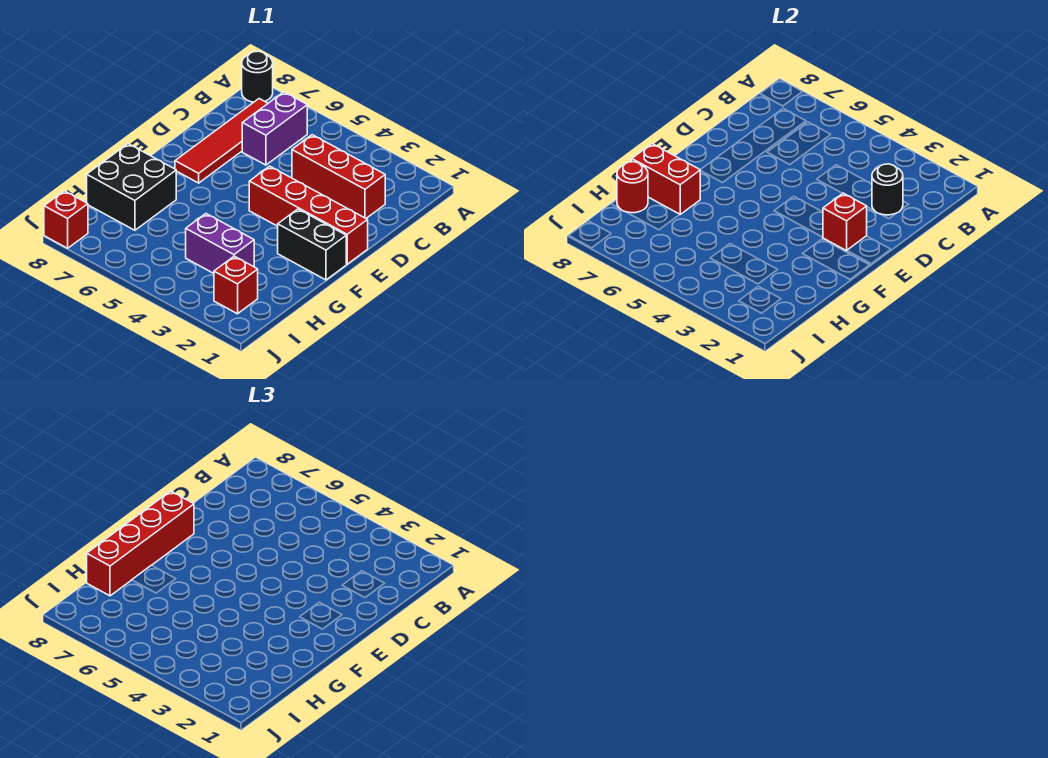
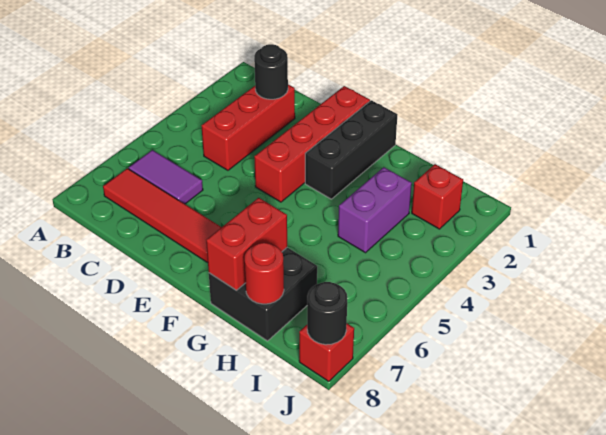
black 1x1 round brick [242,51,273,102] -> black 1x1 round brick moved to [307,282,347,345]
purple 1x2 brick [242,92,307,165] -> purple 1x2 tile [129,150,203,204]
red 1x1 brick [823,193,867,251] -> none
red 1x4 brick [87,491,194,596] -> none
black 1x2 brick [278,209,346,280] -> black 1x3 brick [305,100,397,199]

